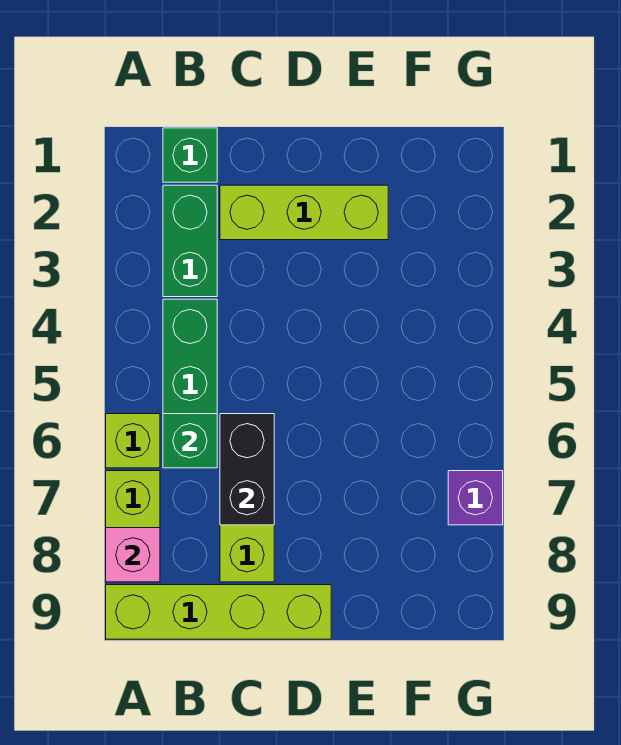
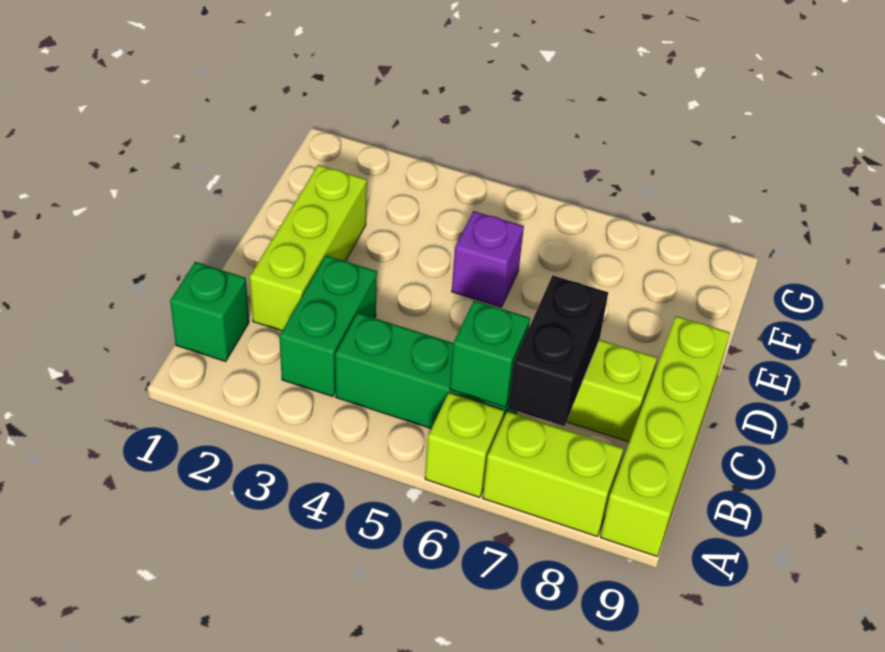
pink 1x1 brick [106,528,160,582] -> none
green 1x2 brick [163,185,217,297] -> green 1x2 brick turned to [279,256,377,397]
black 1x2 brick [220,414,274,525] -> black 1x2 brick turned to [508,275,608,426]
purple 1x1 brick [448,471,503,525] -> purple 1x1 brick moved to [452,211,524,307]

